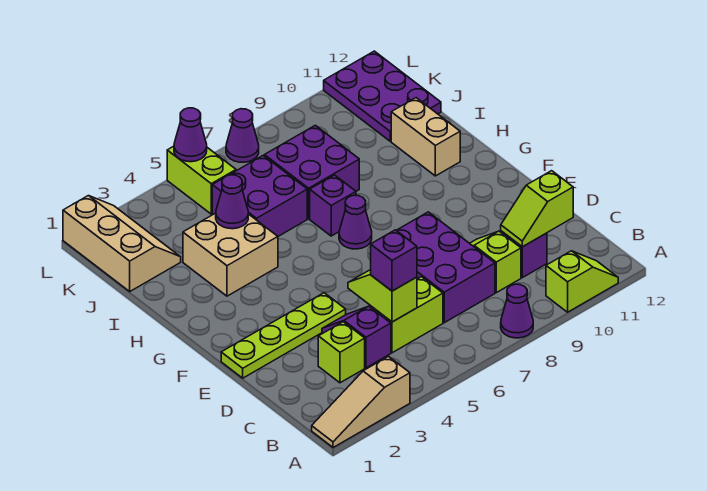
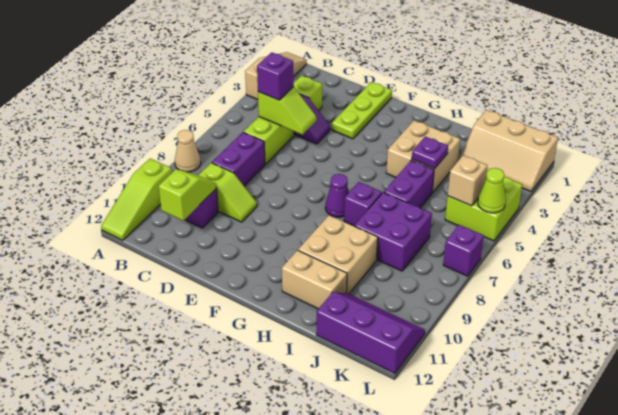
purple 1x1 cone [501,284,533,338] -> tan 1x1 cone [175,130,201,172]
lime 1x2 slope [546,251,618,312] -> lime 1x3 slope [101,159,172,240]
purple 2x3 brick [396,212,495,323] -> purple 1x2 brick [212,132,265,186]
lime 1x4 plate [221,293,346,378] -> lime 1x3 plate [332,82,392,139]
none -> tan 2x2 brick [298,215,378,294]
purple 1x1 cone [216,175,248,229] -> purple 1x1 plate [412,137,448,169]
purple 2x2 brick [212,155,307,236] -> purple 1x2 brick [384,160,434,208]
purple 2x3 plate [324,51,441,141] -> purple 2x3 slope [316,292,425,373]
lime 1x2 brick [167,146,236,214] -> lime 2x2 brick [445,170,522,241]
none -> tan 1x1 brick [448,155,487,206]
purple 1x1 cone [174,108,207,162] -> lime 1x1 cone [478,168,506,213]
purple 1x1 cone [226,109,259,162] -> purple 1x1 brick [443,225,484,276]

